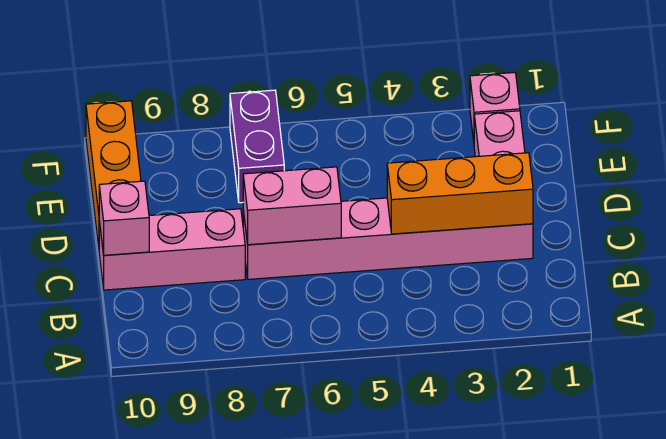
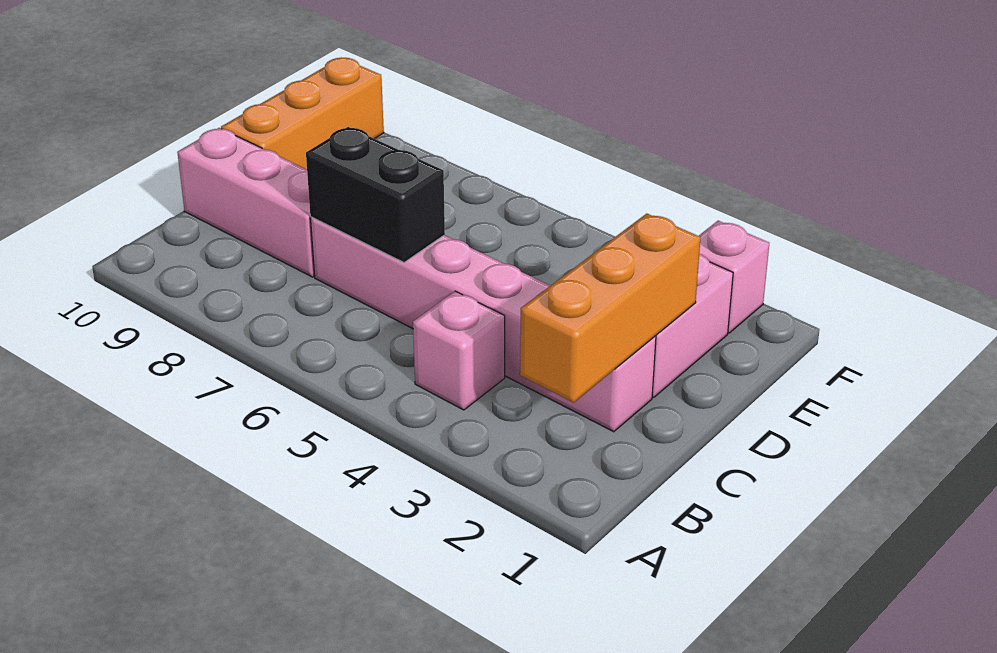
orange 1x3 brick [387,153,533,234] -> orange 1x3 brick turned to [520,214,701,403]
pink 1x2 brick [243,167,341,245] -> black 1x2 brick [306,127,445,263]
pink 1x1 brick [99,181,149,255] -> pink 1x1 brick moved to [413,291,505,410]
purple 1x2 brick [230,90,284,203] -> none

